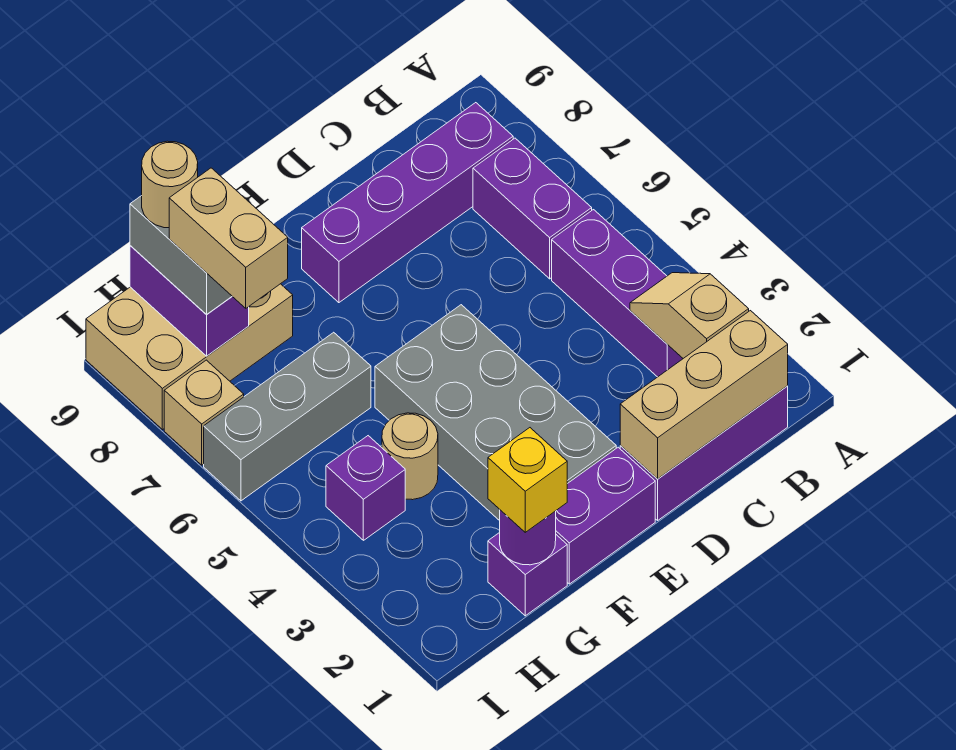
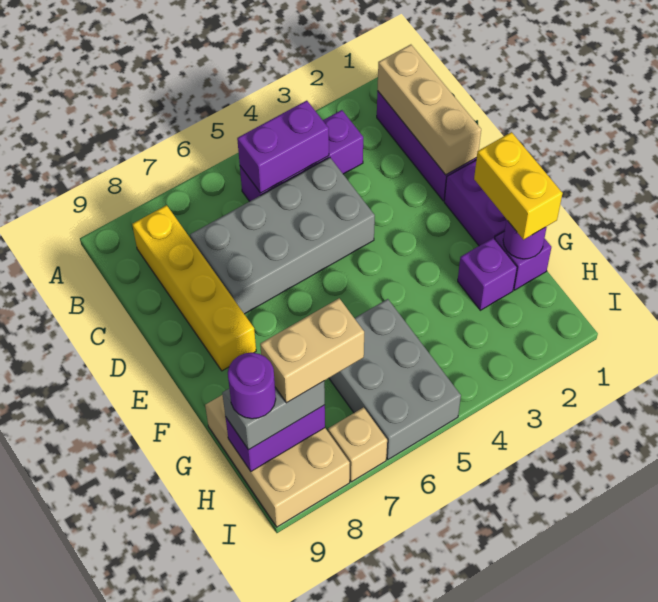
tan 1x2 slope [630,273,749,358] -> none
purple 1x2 brick [473,138,592,279] -> purple 1x2 brick moved to [237,101,329,193]
purple 1x4 brick [302,103,513,303] -> yellow 1x4 brick [132,205,256,371]
grey 2x4 brick [375,305,616,521] -> grey 2x4 brick moved to [190,158,375,314]
yellow 1x1 brick [488,428,567,532] -> yellow 1x2 brick [474,132,563,240]
tan 1x1 round brick [382,413,438,500] -> none
grey 1x3 brick [204,332,371,501] -> grey 2x3 brick [329,299,461,459]
purple 1x1 brick [326,436,405,540] -> purple 1x1 brick moved to [458,238,517,310]
tan 1x1 round brick [142,141,198,228] -> purple 1x1 round brick [228,353,276,419]

